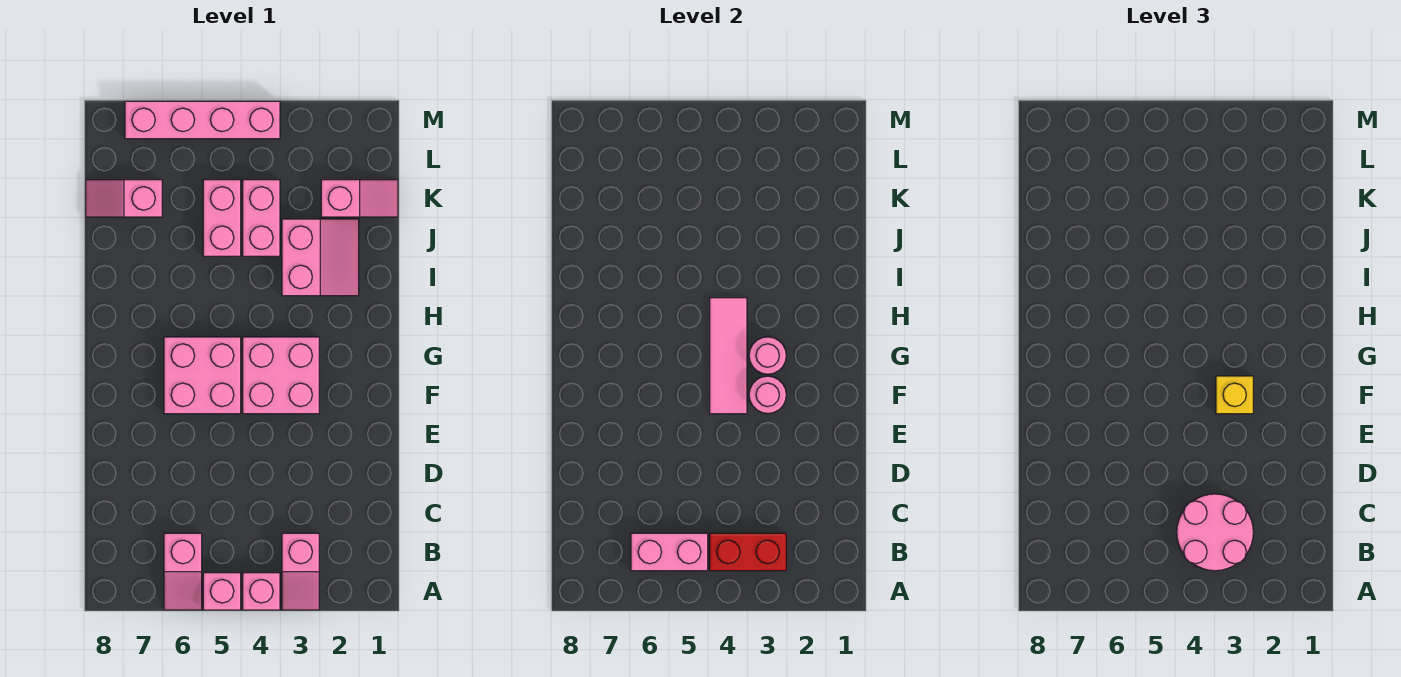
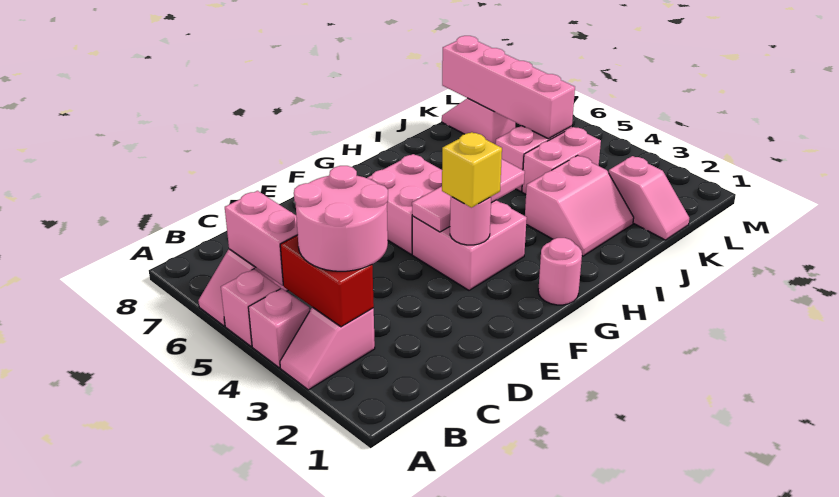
pink 1x1 round brick [749,337,786,374] -> pink 1x1 round brick moved to [538,238,582,305]
pink 1x4 brick [125,101,280,139] -> pink 1x4 brick moved to [442,36,575,139]

